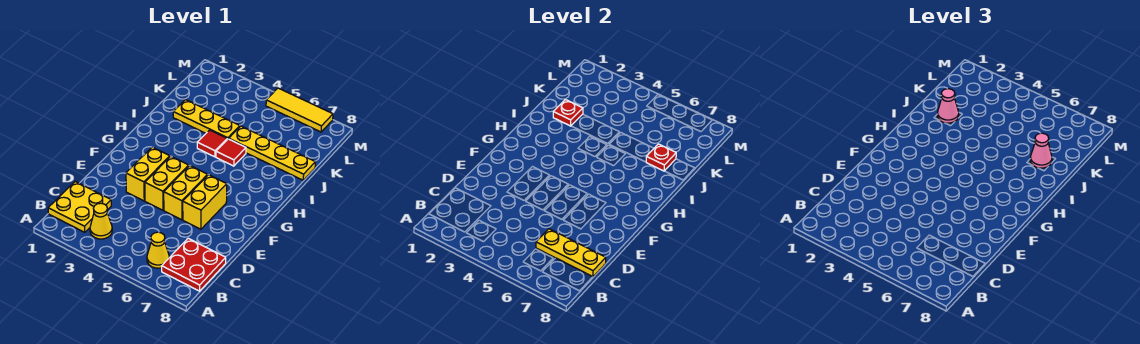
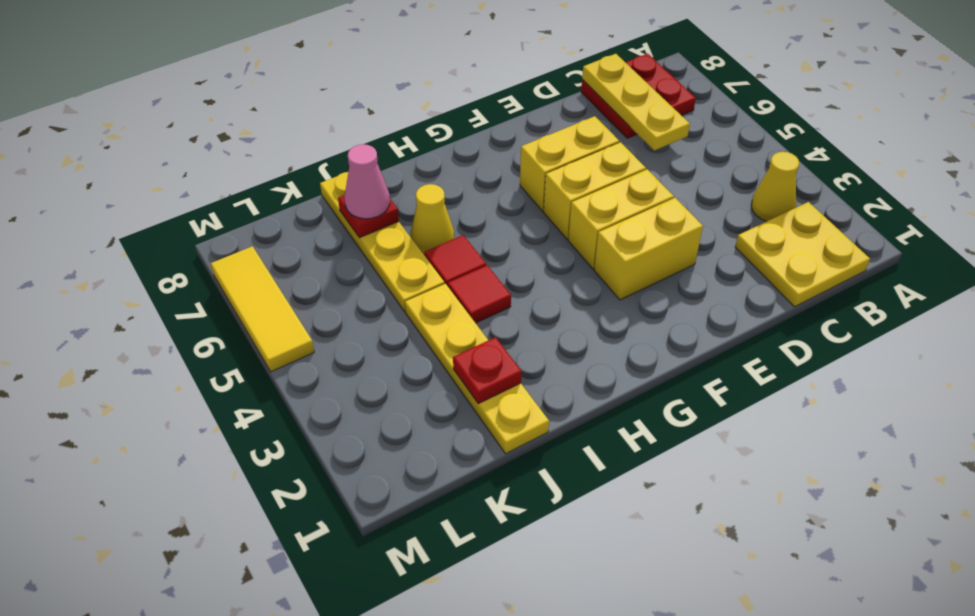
yellow 1x1 cone [147,232,169,268] -> yellow 1x1 cone moved to [410,184,454,254]
yellow 1x3 plate [173,100,240,140] -> yellow 1x4 plate [405,284,549,454]
pink 1x1 cone [938,89,959,123] -> none

